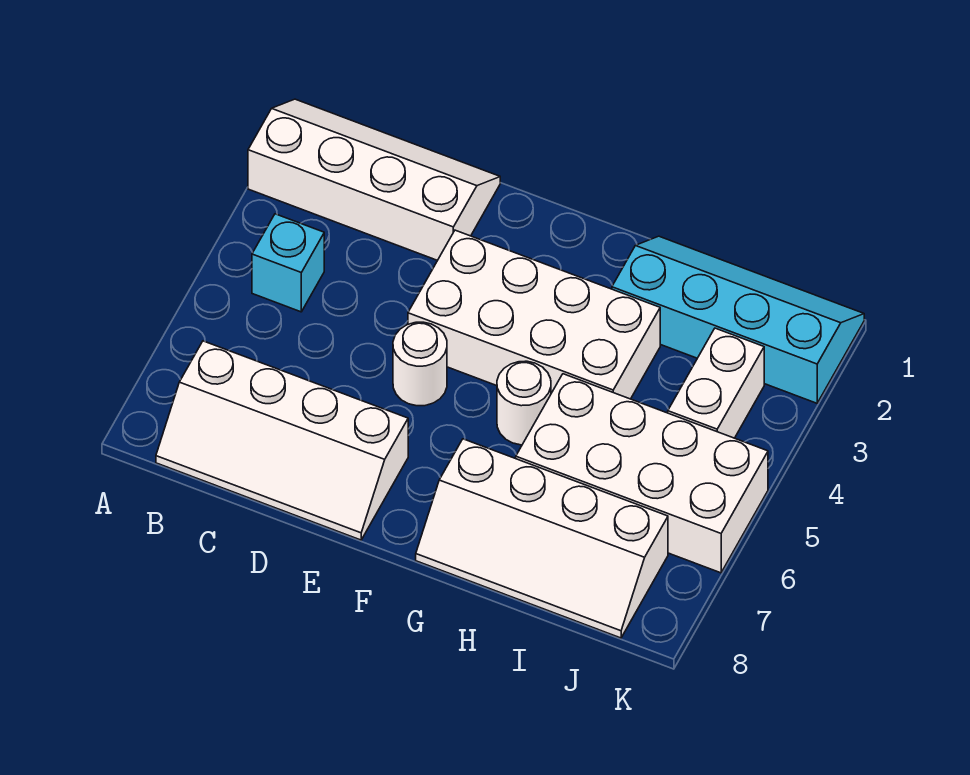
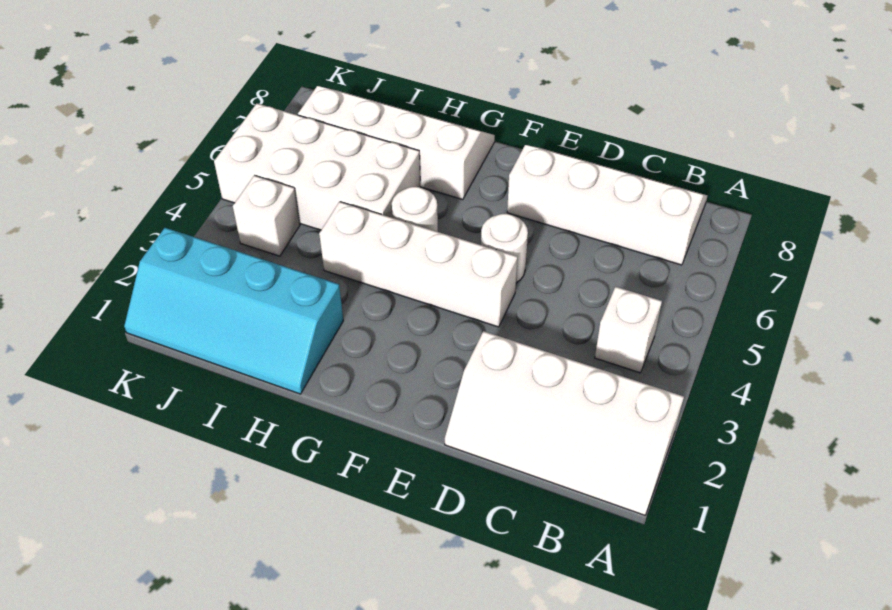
cyan 1x1 brick [252,214,324,312] -> white 1x1 brick [595,287,662,373]
white 2x4 brick [408,230,660,399] -> white 1x4 brick [319,202,517,327]
white 1x2 brick [668,328,764,438] -> white 1x1 brick [233,175,300,256]

